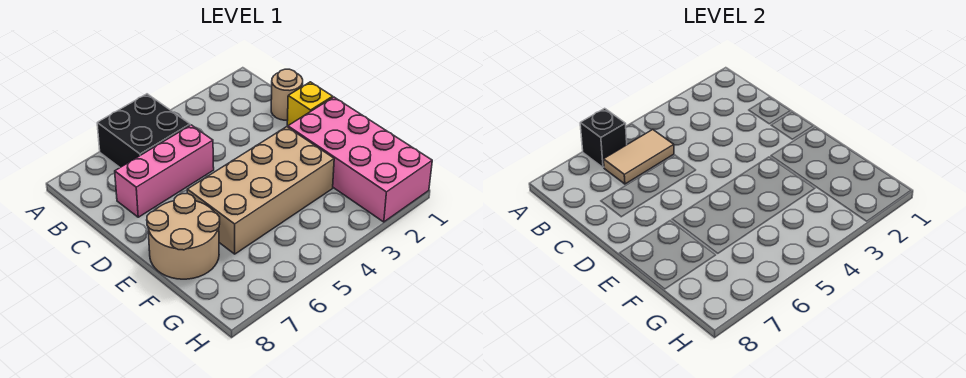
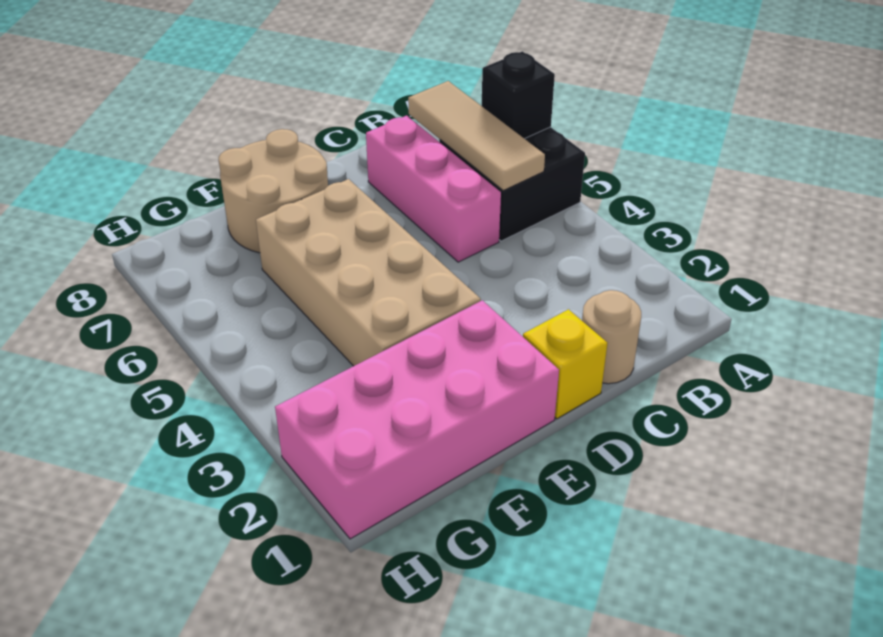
tan 1x2 tile [603,129,674,184] -> tan 1x3 tile [408,81,545,190]

